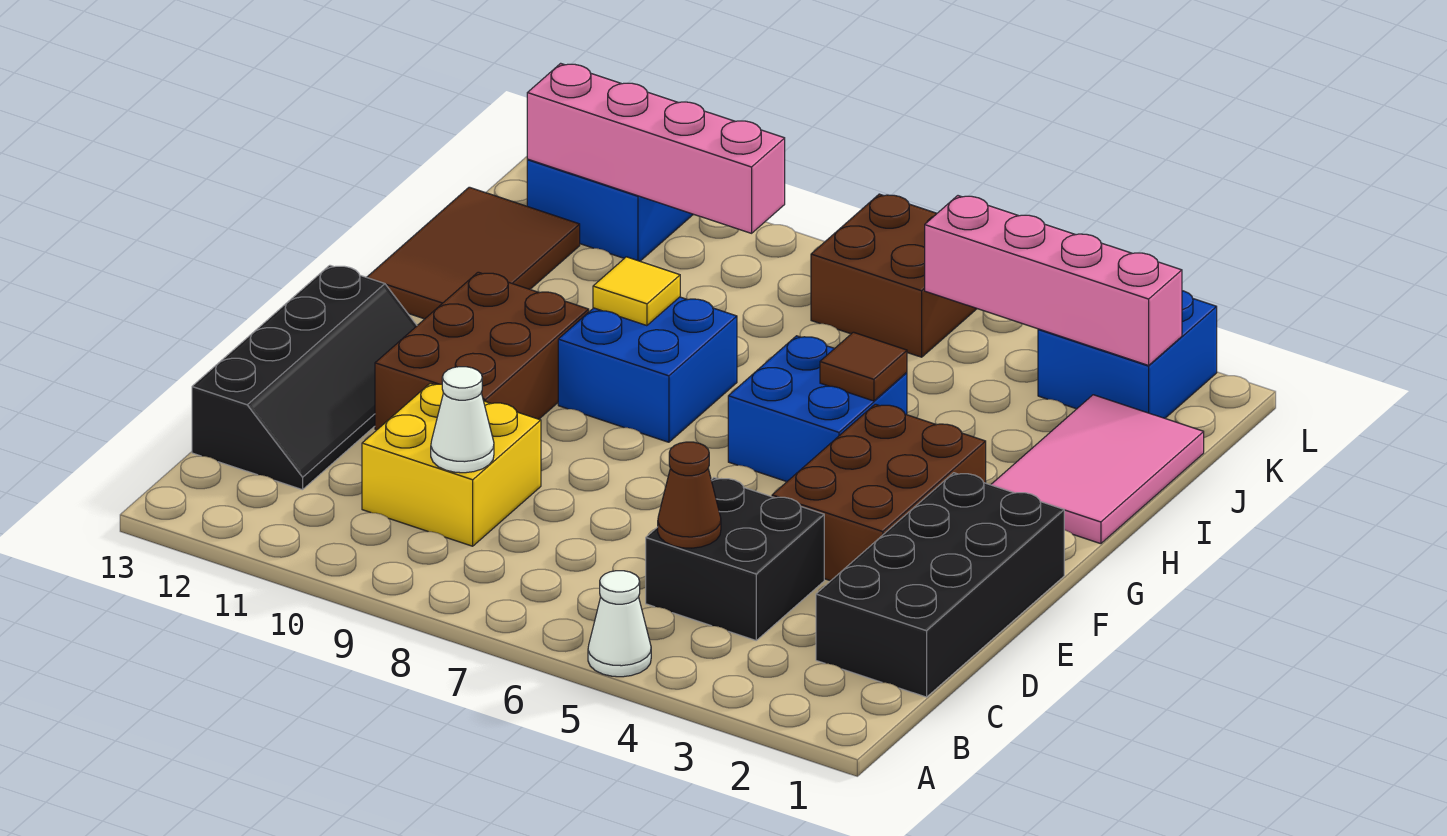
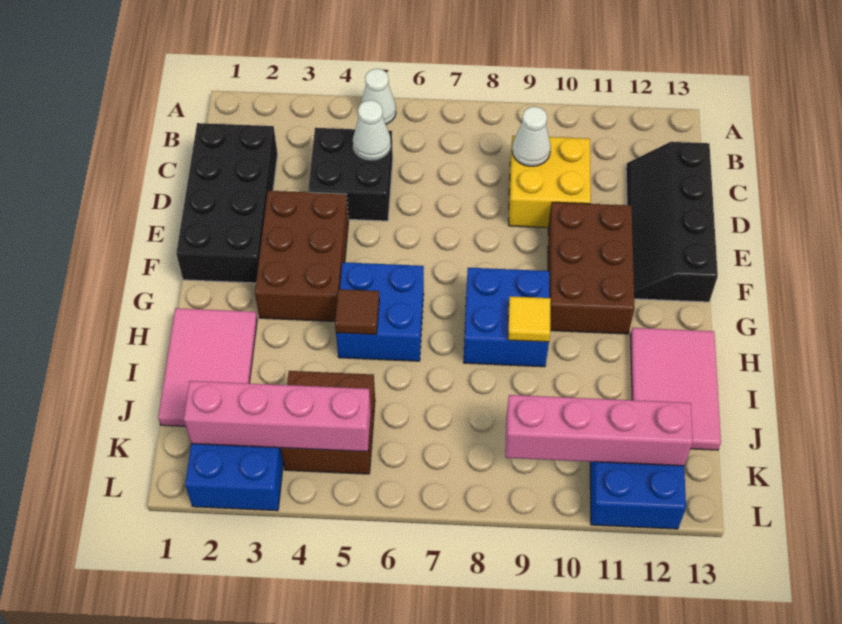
brown 1x1 cone [658,442,721,548] -> white 1x1 cone [353,100,391,160]
brown 2x3 tile [367,187,580,319] -> pink 2x3 tile [630,328,721,450]
brown 2x2 brick [811,194,977,357] -> brown 2x2 brick moved to [281,371,375,474]

